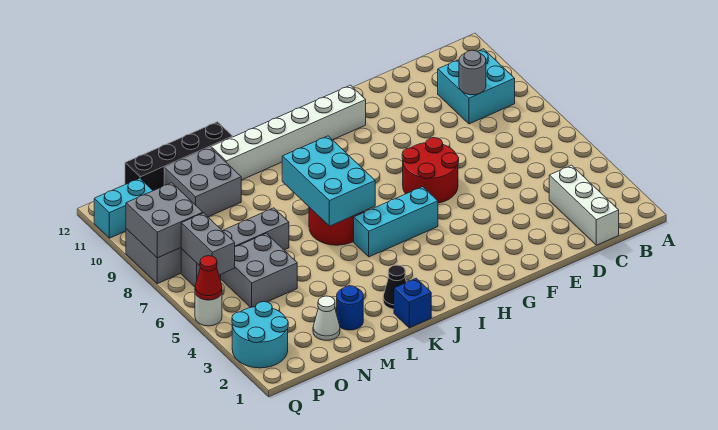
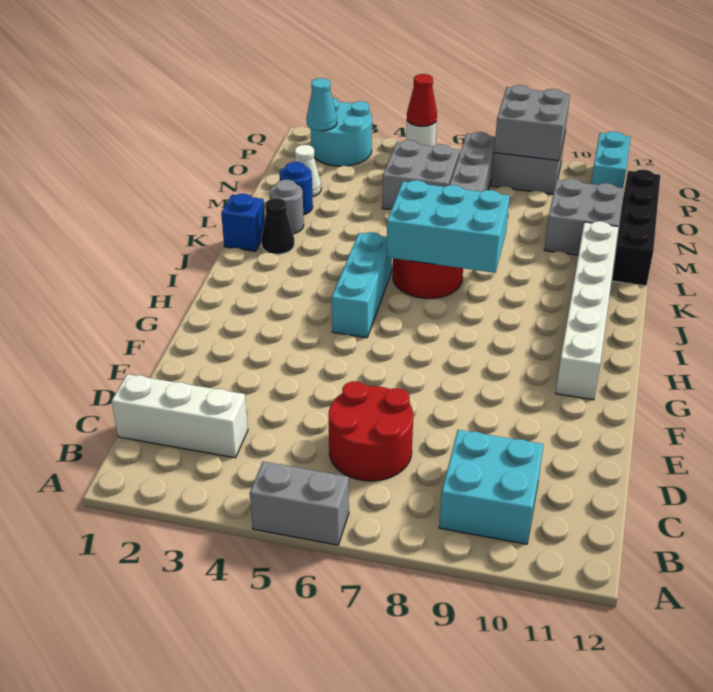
grey 1x1 round brick [459,50,486,95] -> grey 1x1 round brick moved to [270,180,304,234]
red 2x2 round brick [402,138,459,203] -> red 2x2 round brick moved to [329,381,413,481]
none -> cyan 1x1 cone [306,78,337,131]
grey 1x2 brick [181,213,235,275] -> grey 1x2 brick moved to [250,462,349,545]

